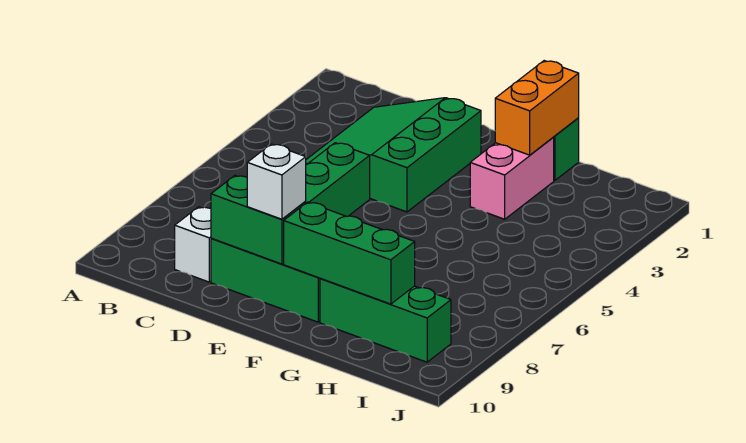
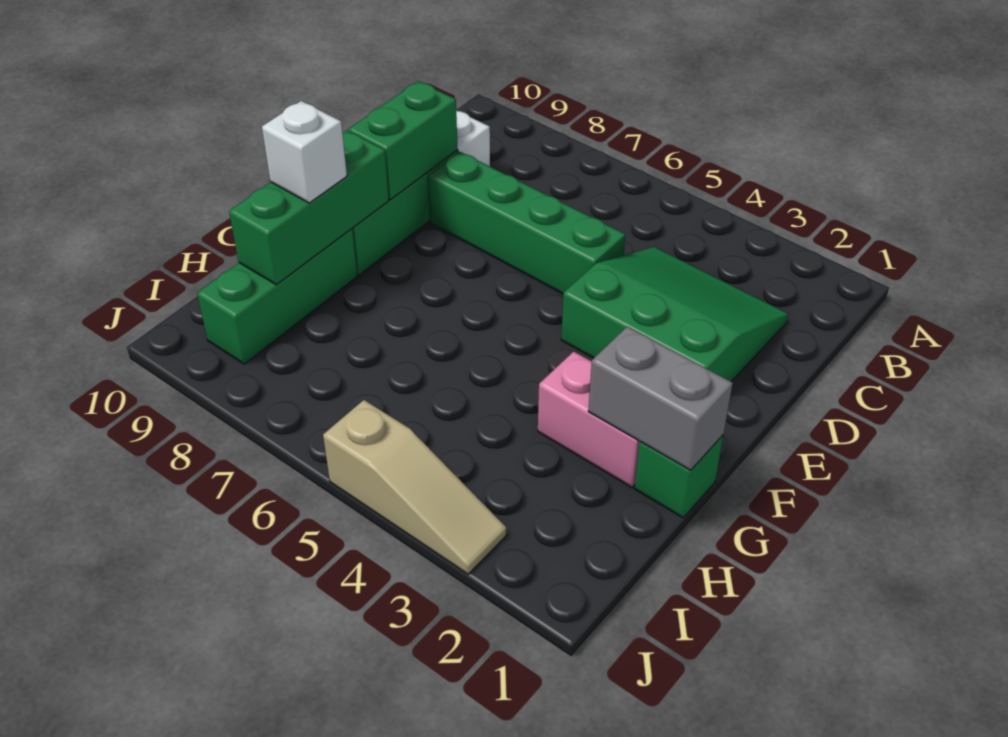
white 1x1 brick [247,144,306,219] -> white 1x1 brick moved to [262,101,347,203]
orange 1x2 brick [495,61,579,155] -> grey 1x2 brick [588,327,733,470]
none -> tan 1x3 slope [323,400,506,574]

